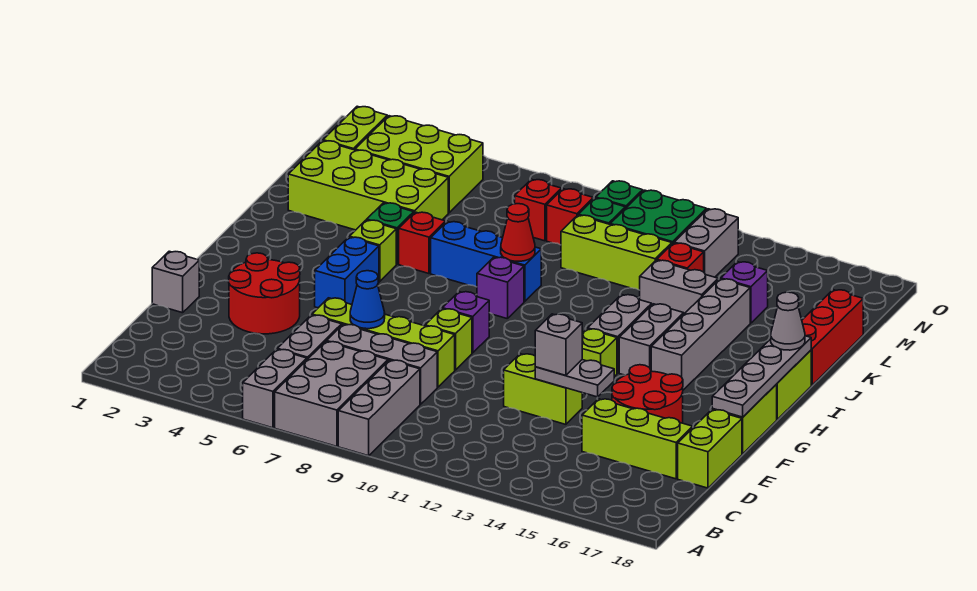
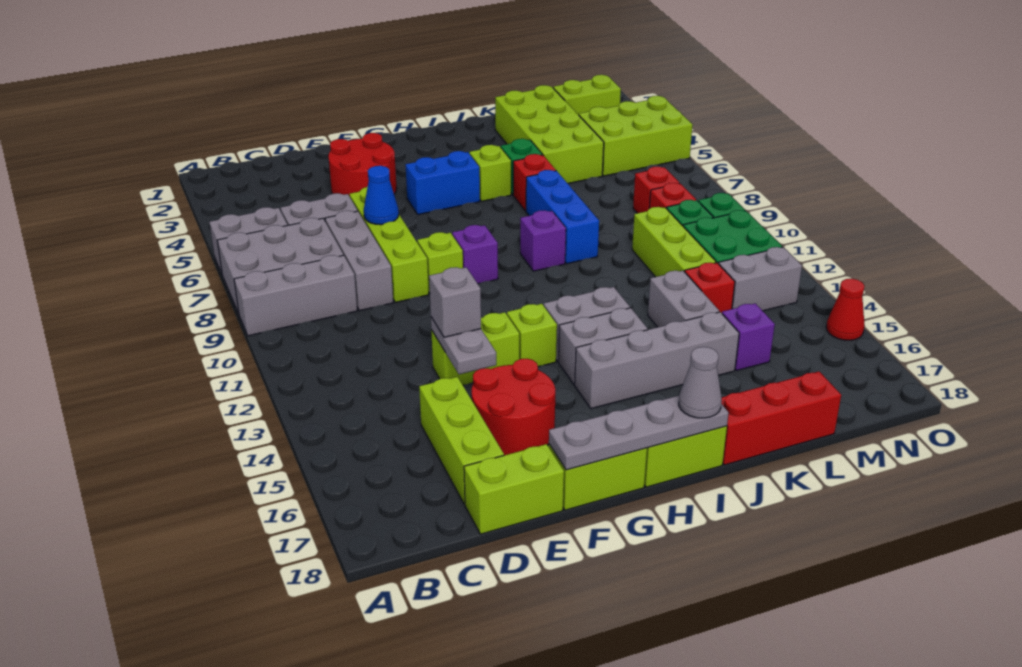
grey 1x1 brick [152,251,199,313] -> none
lime 1x2 brick [504,354,582,424] -> lime 1x2 brick turned to [431,312,519,385]
red 1x1 cone [501,204,535,261] -> red 1x1 cone moved to [826,279,865,340]
lime 2x3 brick [355,116,483,213] -> lime 2x3 brick turned to [579,96,693,176]

